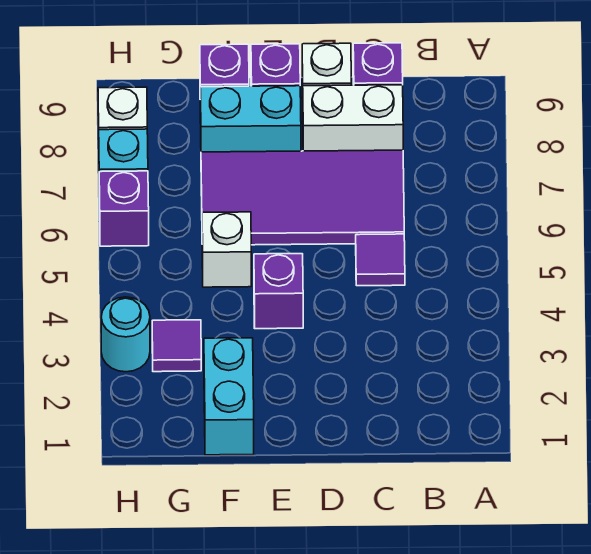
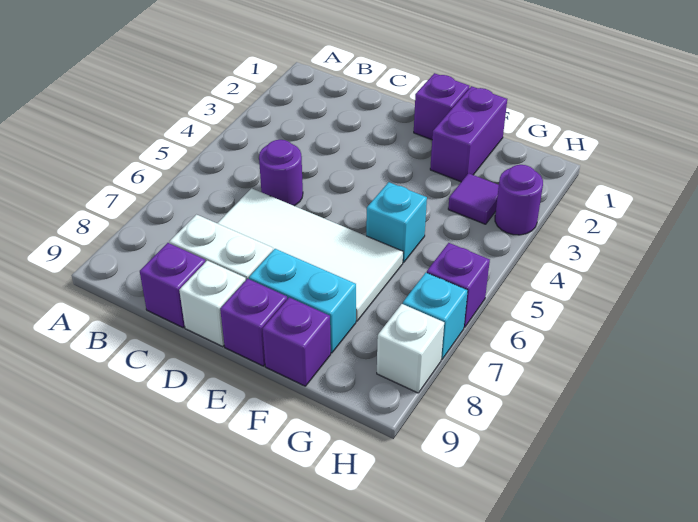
purple 1x1 tile [356,234,405,286] -> purple 1x1 round brick [259,140,303,206]
purple 2x4 tile [201,150,404,245] -> white 2x4 tile [217,188,403,321]
purple 1x1 brick [254,254,303,329] -> purple 1x1 brick moved to [414,73,469,140]
cyan 1x2 brick [204,338,254,455] -> purple 1x2 brick [430,86,507,182]
white 1x1 brick [202,212,251,287] -> cyan 1x1 brick [366,182,427,262]
cyan 1x1 round brick [101,297,150,372] -> purple 1x1 round brick [495,165,543,235]

